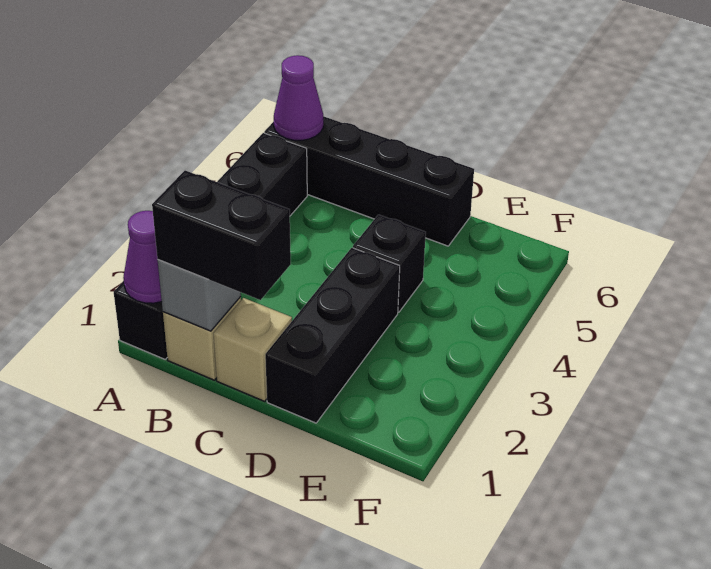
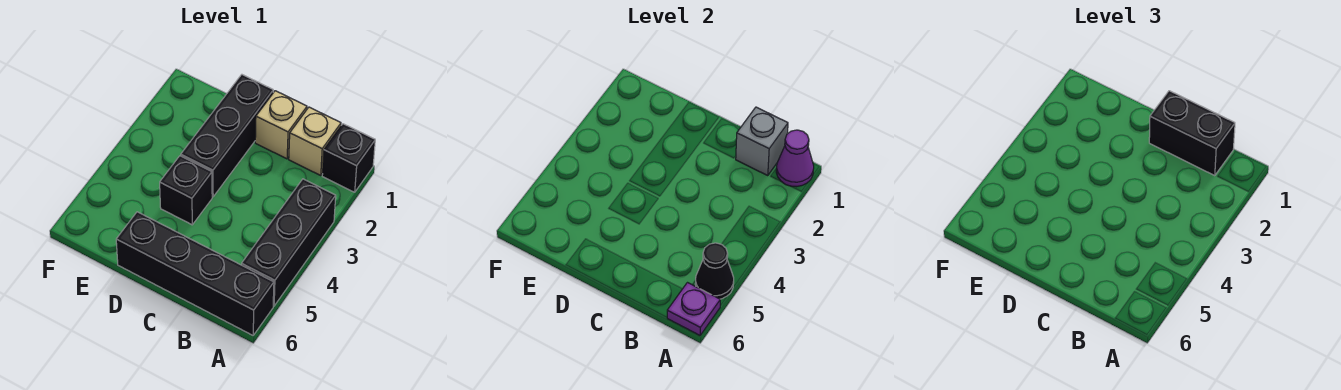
none -> black 1x1 cone [695,243,734,299]
purple 1x1 cone [274,55,323,140] -> purple 1x1 plate [667,283,720,335]

